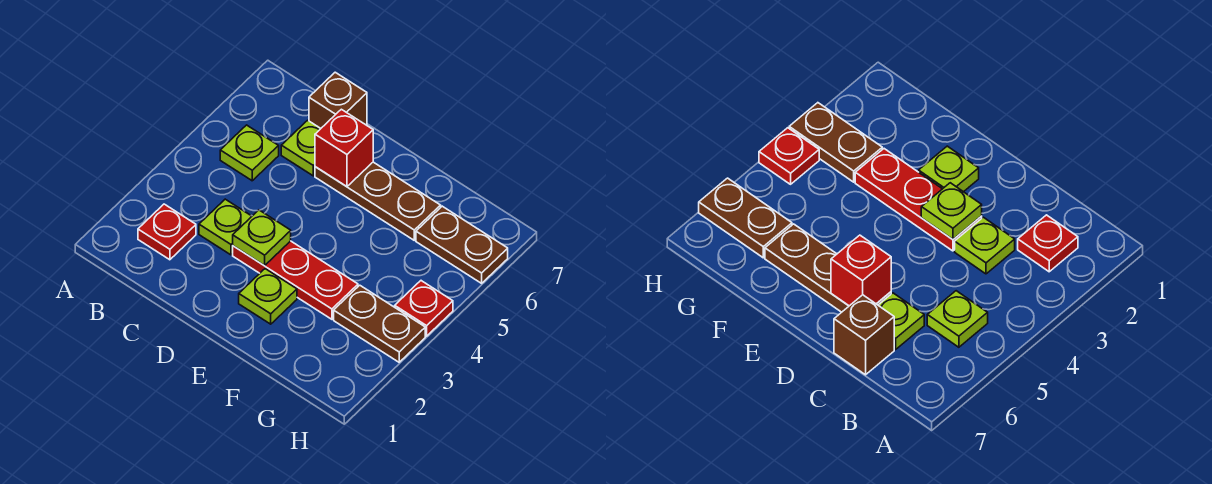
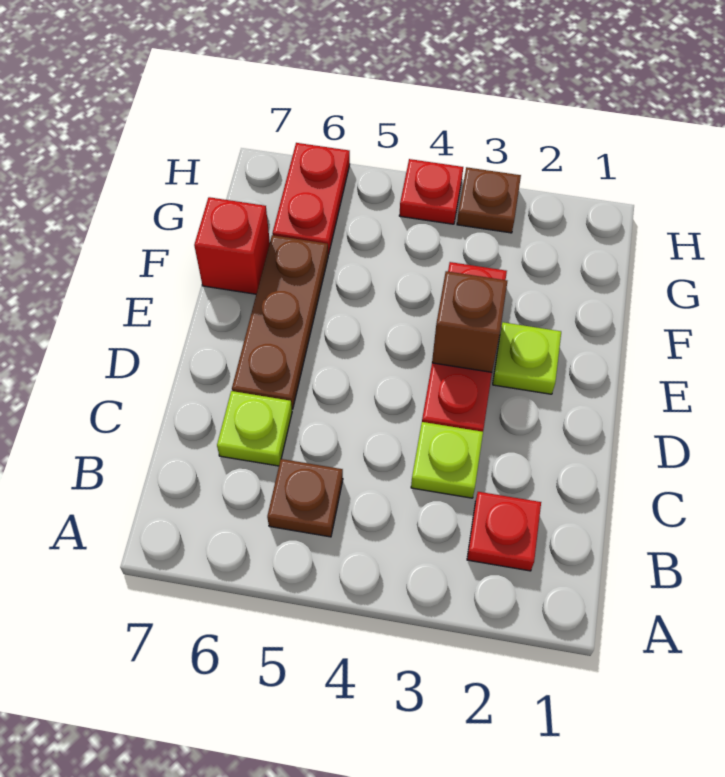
lime 1x1 plate [220,125,279,181] -> brown 1x1 plate [267,459,343,537]
brown 1x1 brick [309,72,367,128] -> brown 1x1 brick moved to [432,271,507,372]
lime 1x1 plate [233,210,291,266] -> none
red 1x1 brick [315,109,373,187] -> red 1x1 brick moved to [194,197,270,294]
brown 1x2 plate [334,285,425,362] -> brown 1x1 plate [457,167,521,233]
brown 1x2 plate [416,206,508,283] -> red 1x2 plate [272,143,350,255]

